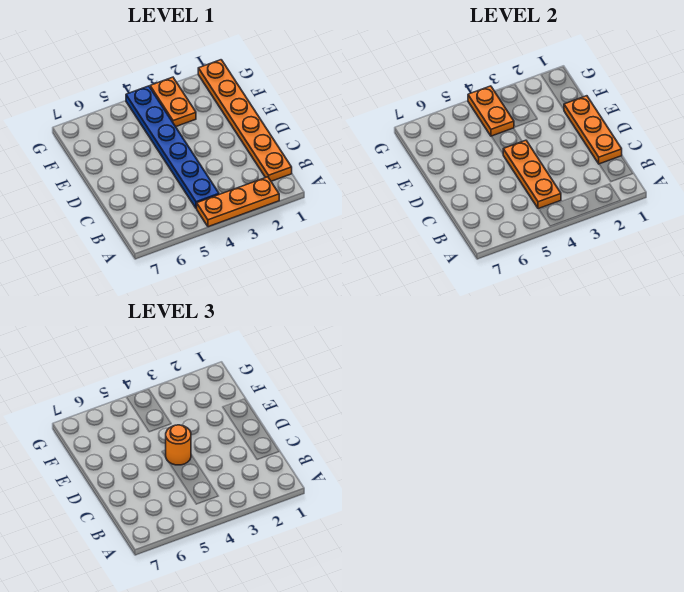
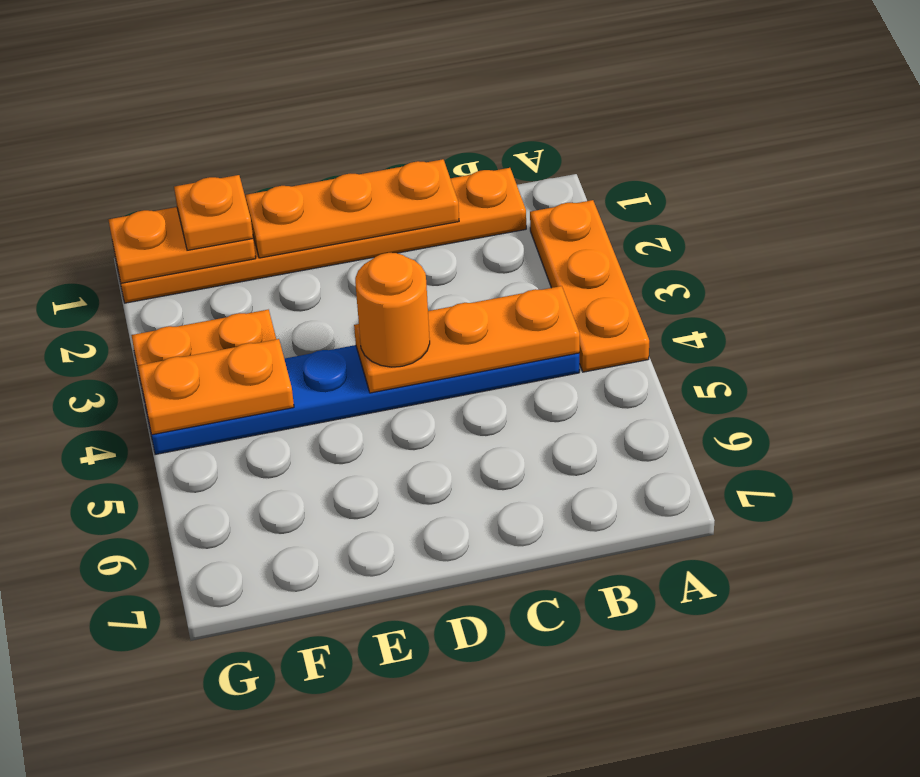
none -> orange 1x2 plate [109,207,256,283]
none -> orange 1x1 plate [174,175,253,250]

